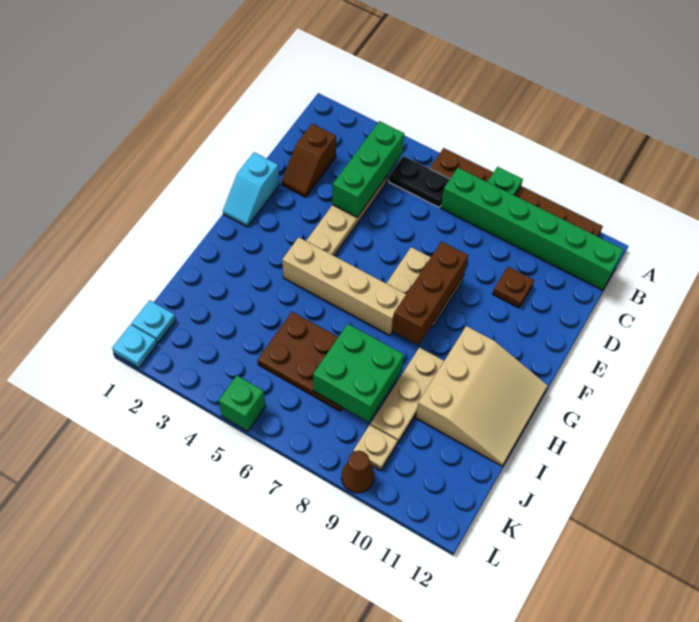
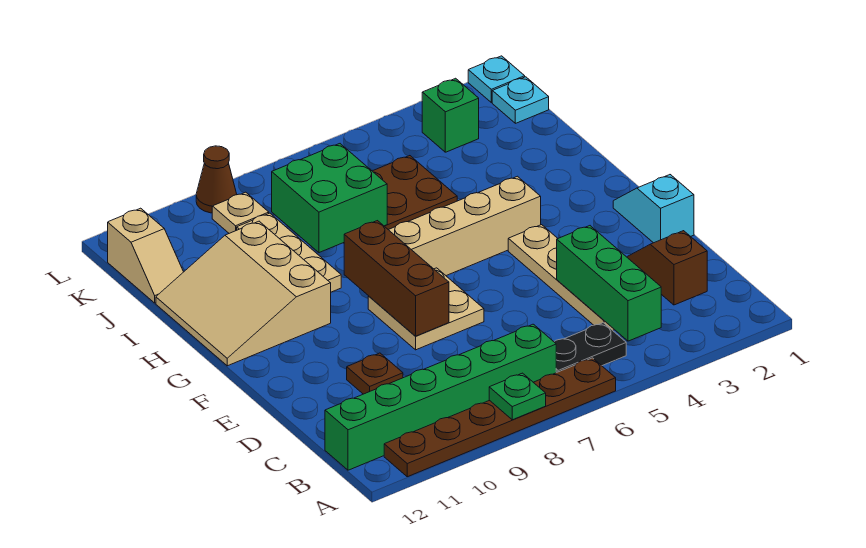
none -> tan 1x2 slope [108,208,183,303]
green 1x1 brick [219,375,266,431] -> green 1x1 brick moved to [422,78,479,152]

